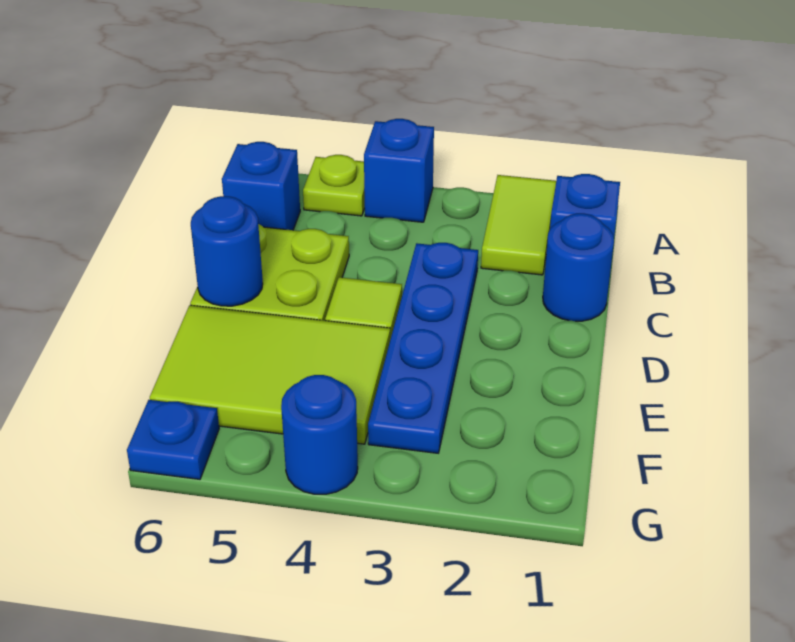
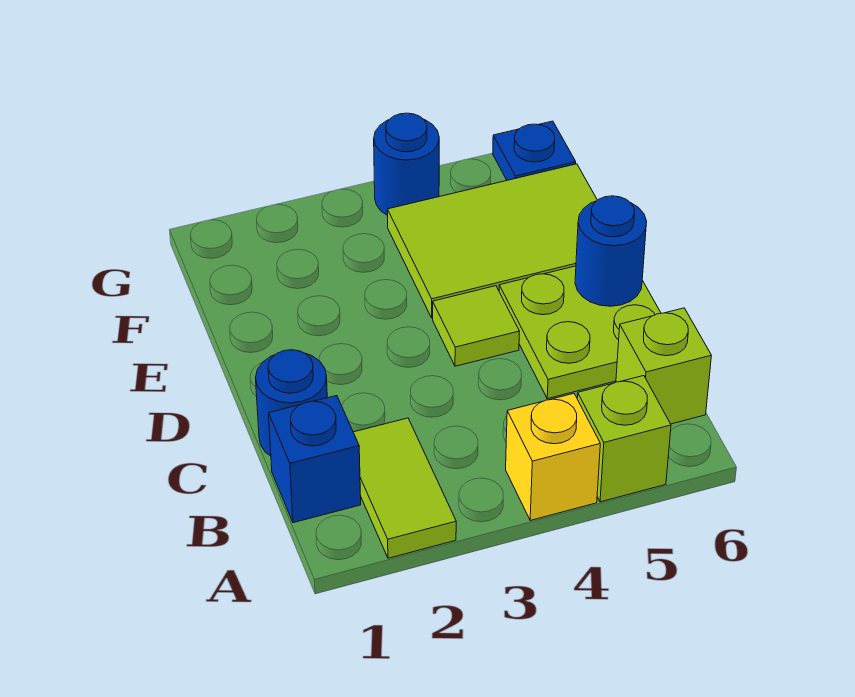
blue 1x1 brick [364,119,434,222] -> yellow 1x1 brick [506,394,600,520]
lime 1x1 plate [303,155,365,216] -> lime 1x1 brick [577,376,671,502]
blue 1x1 brick [222,142,300,230] -> lime 1x1 brick [616,308,711,424]
blue 1x4 plate [368,243,478,453] -> none

